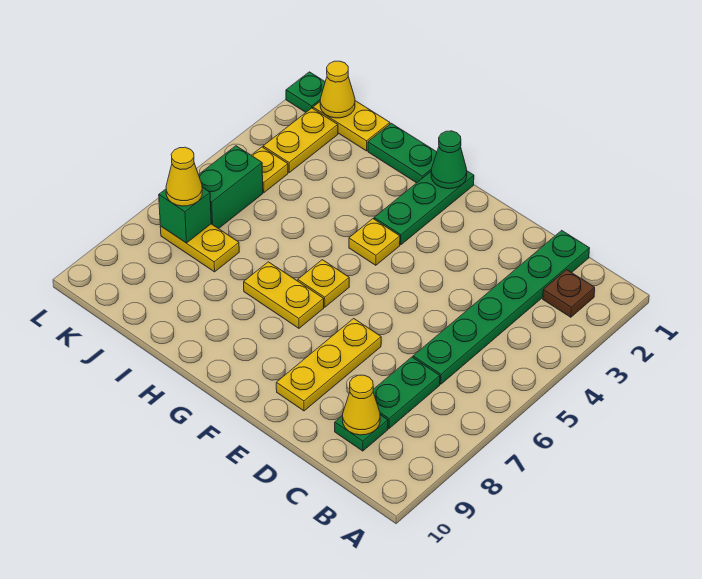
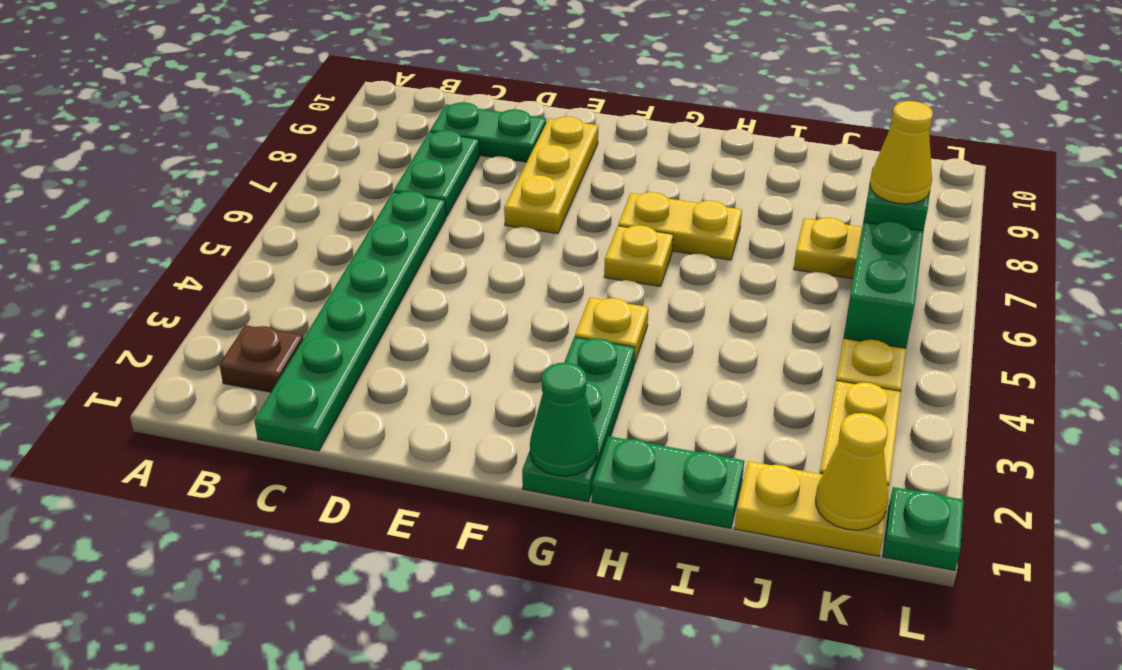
green 1x1 plate [335,415,388,451] -> green 1x2 plate [430,102,546,162]
yellow 1x1 cone [343,375,380,435] -> none

